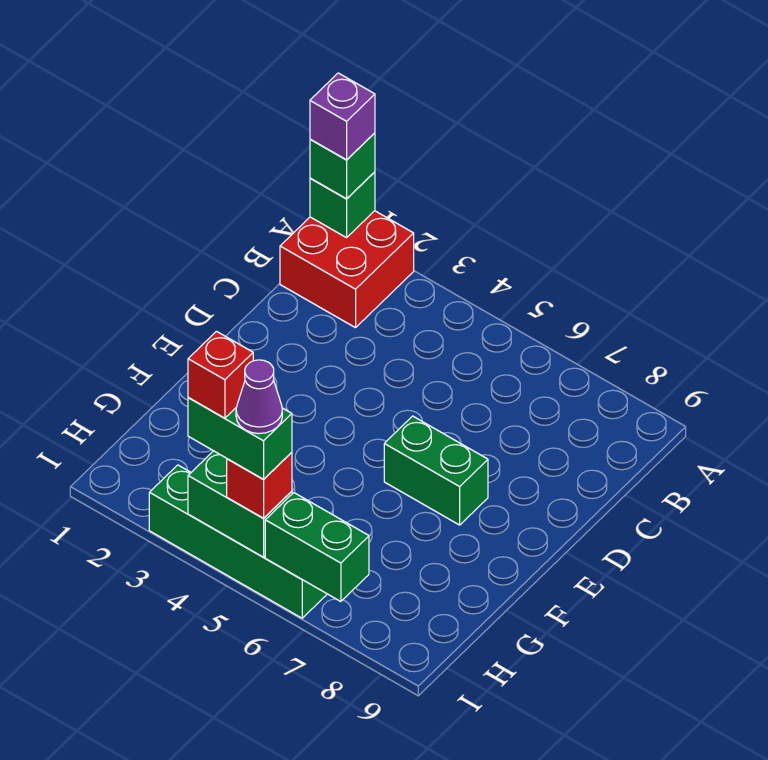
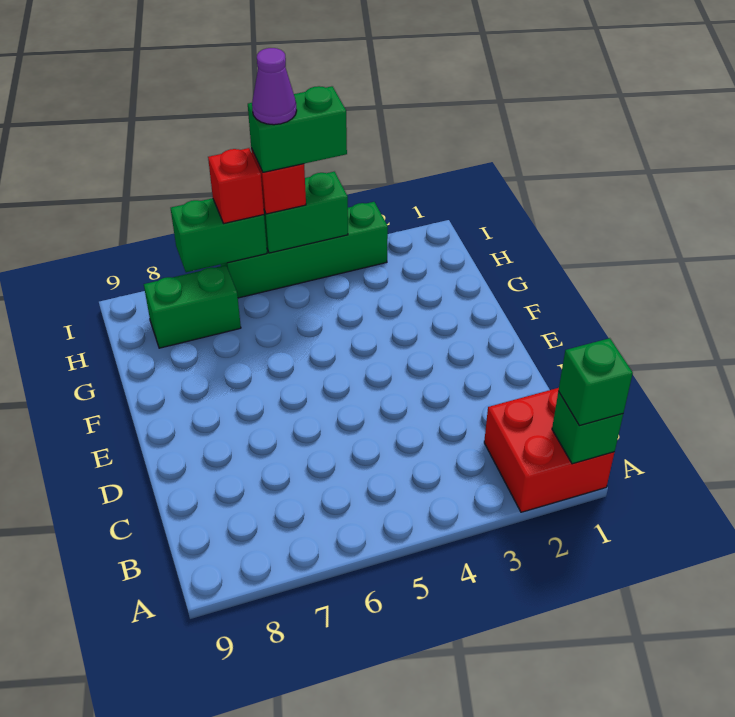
purple 1x1 brick [310,73,375,160] -> none
green 1x2 brick [384,416,488,525] -> green 1x2 brick moved to [144,265,241,348]
red 1x1 brick [188,331,253,418] -> red 1x1 brick moved to [208,148,264,223]

